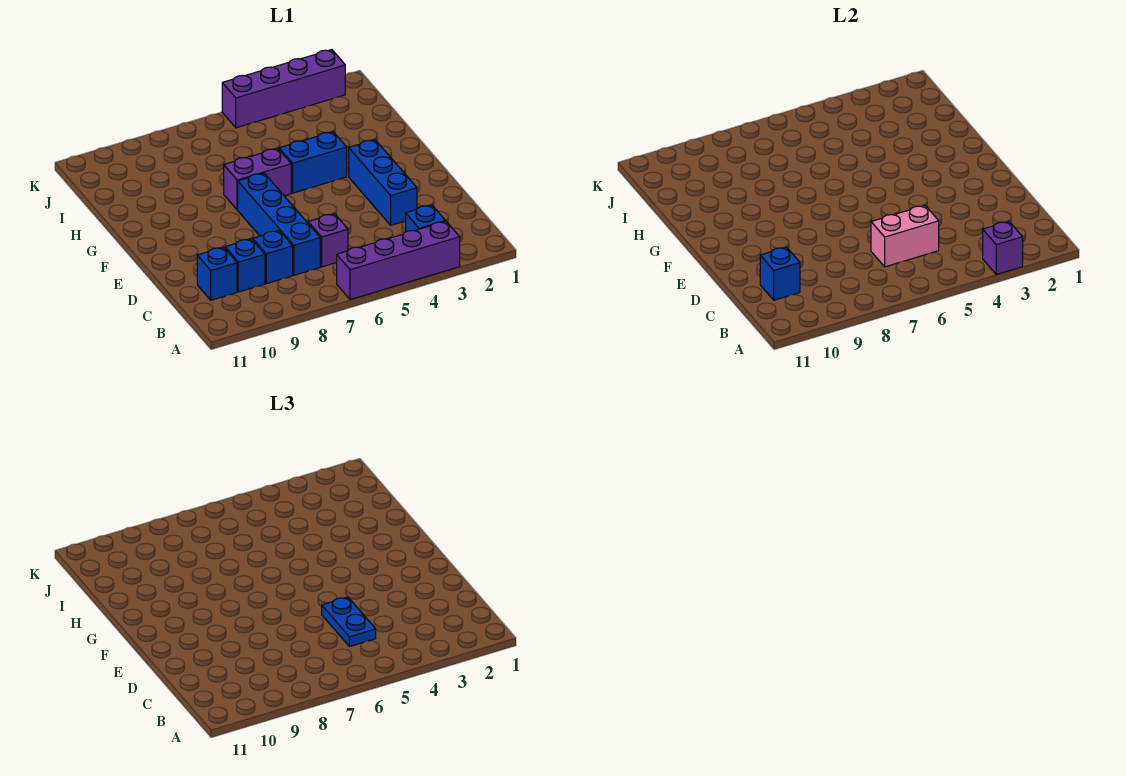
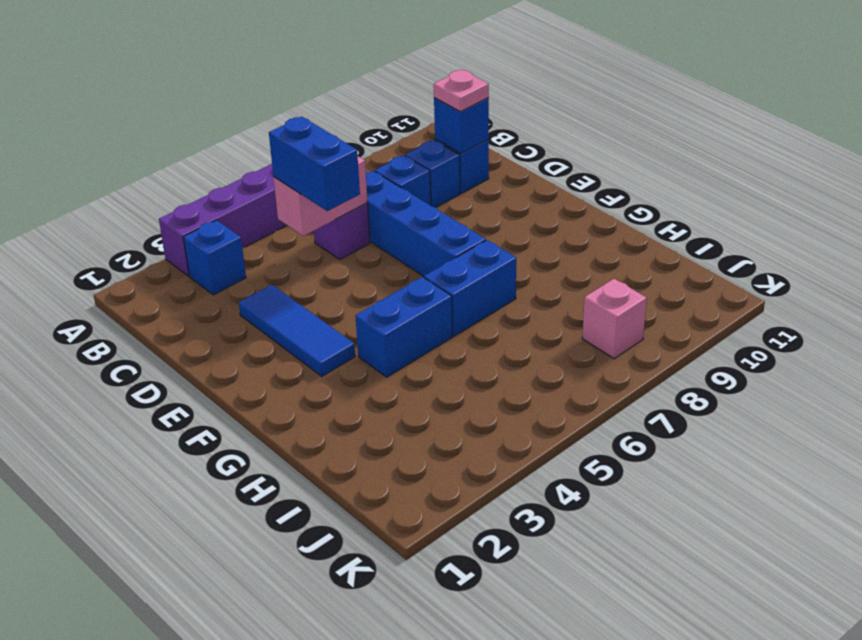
purple 1x1 brick [983,221,1023,274] -> none
blue 1x2 plate [322,597,376,647] -> blue 1x2 brick [269,117,360,211]
none -> pink 1x1 plate [434,70,489,112]
blue 1x3 brick [349,140,417,225] -> blue 1x3 tile [239,284,355,376]
purple 1x2 brick [224,148,291,210] -> blue 1x2 brick [424,240,516,336]
none -> pink 1x1 brick [582,279,647,359]
purple 1x4 brick [222,50,345,128] -> none

